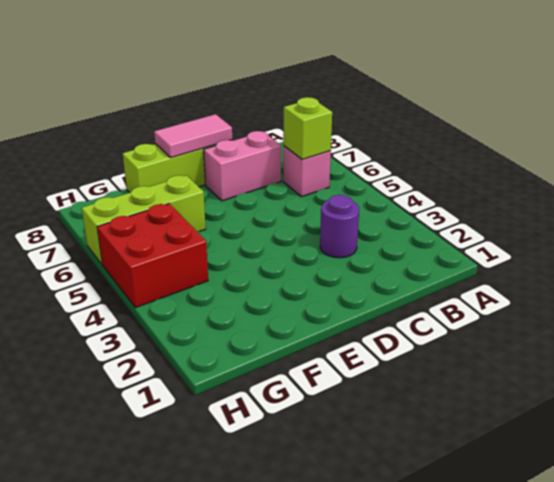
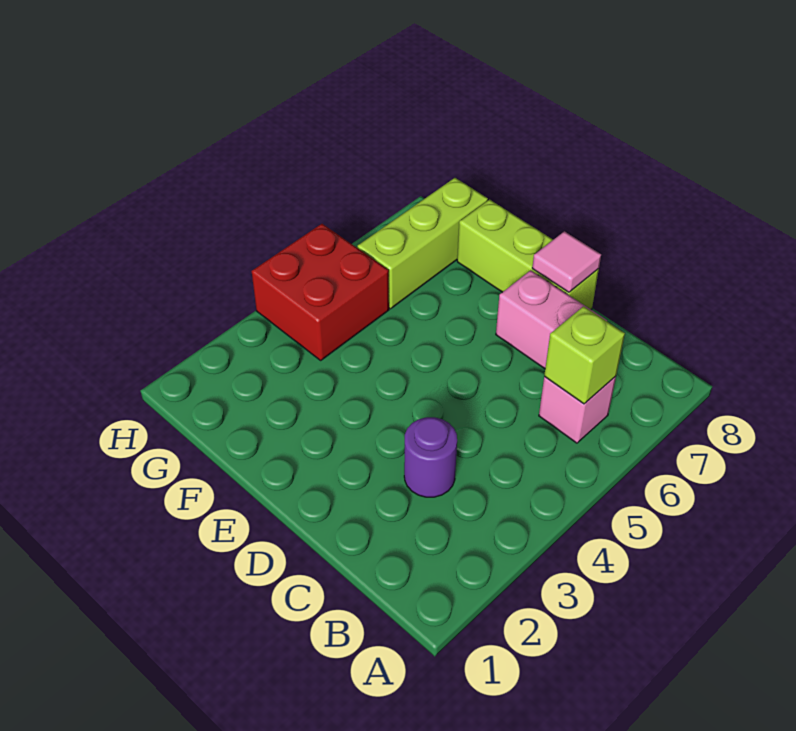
pink 1x2 tile [154,114,232,158] -> pink 1x1 tile [532,231,601,292]
lime 1x3 brick [82,175,206,264] -> lime 1x3 brick turned to [357,178,488,309]

